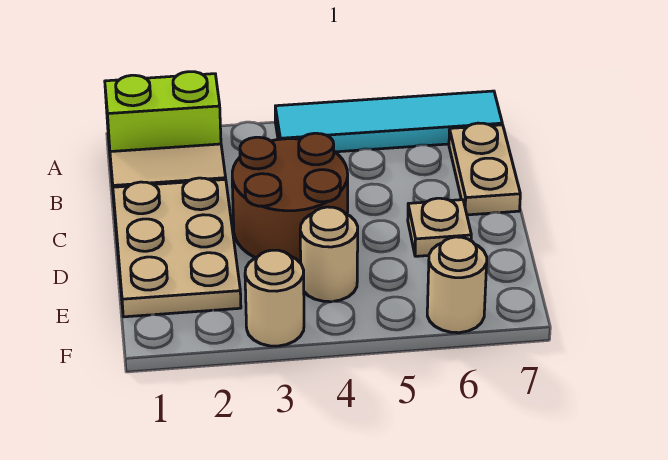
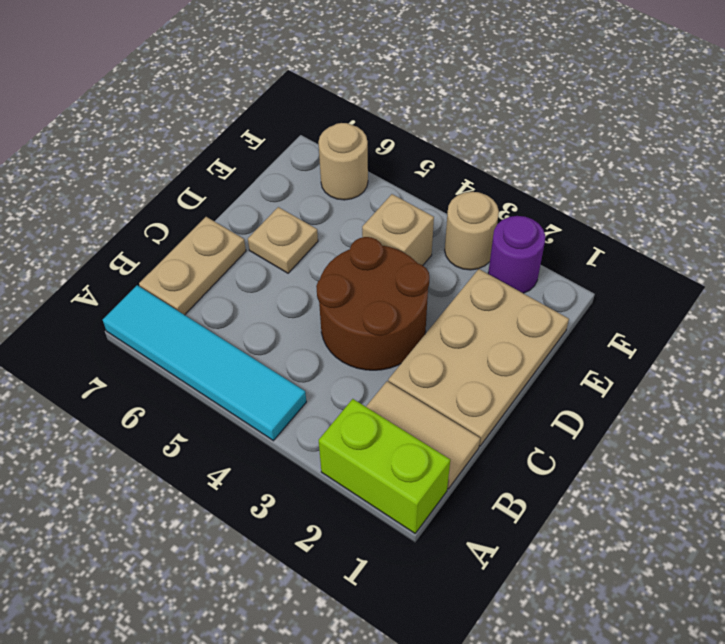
tan 1x1 round brick [300,207,358,302] -> tan 1x1 brick [362,194,434,265]
none -> purple 1x1 round brick [488,216,545,293]

